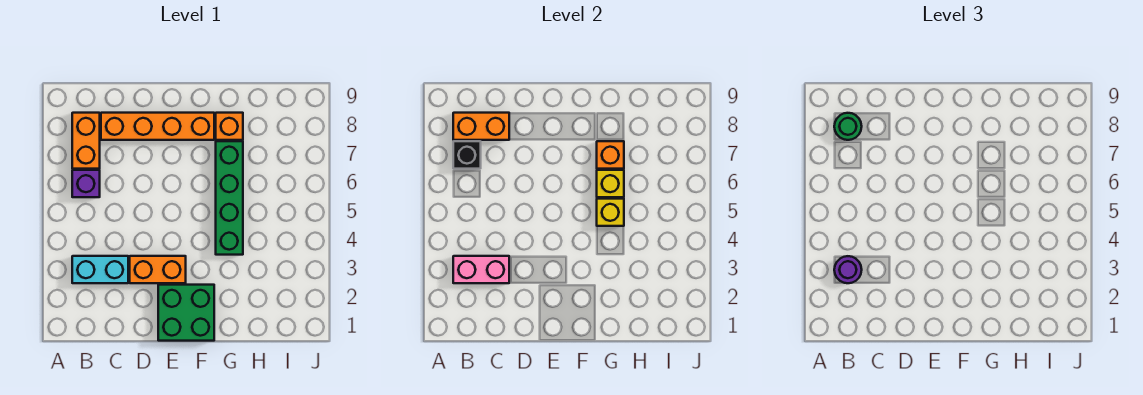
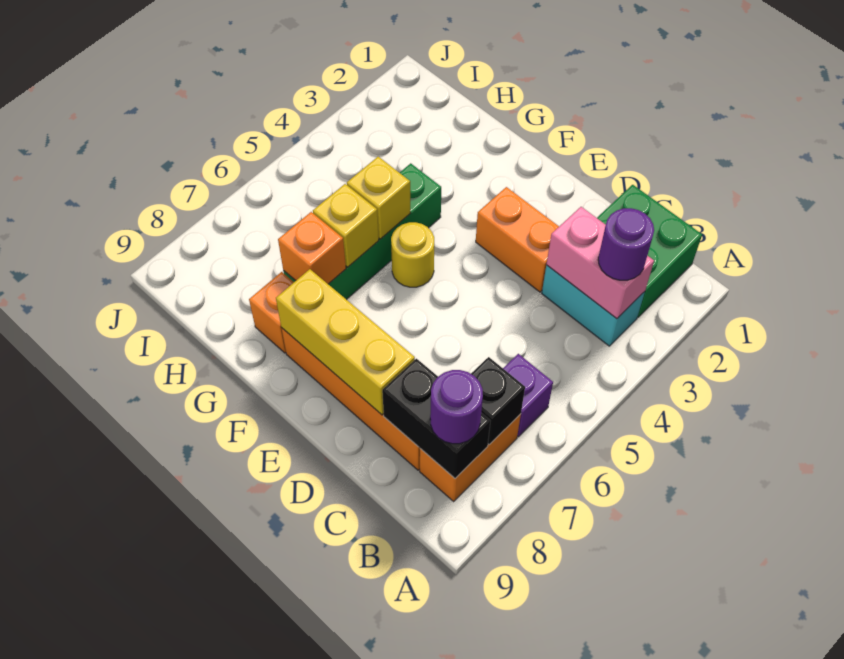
orange 1x2 brick [453,113,509,140] -> black 1x2 brick [382,359,490,478]
green 1x1 round brick [834,113,862,140] -> purple 1x1 round brick [430,370,483,444]
none -> yellow 1x3 brick [276,269,415,415]
green 2x2 brick [158,285,214,341] -> green 2x2 brick moved to [597,185,702,317]
none -> yellow 1x1 round brick [391,222,434,287]

